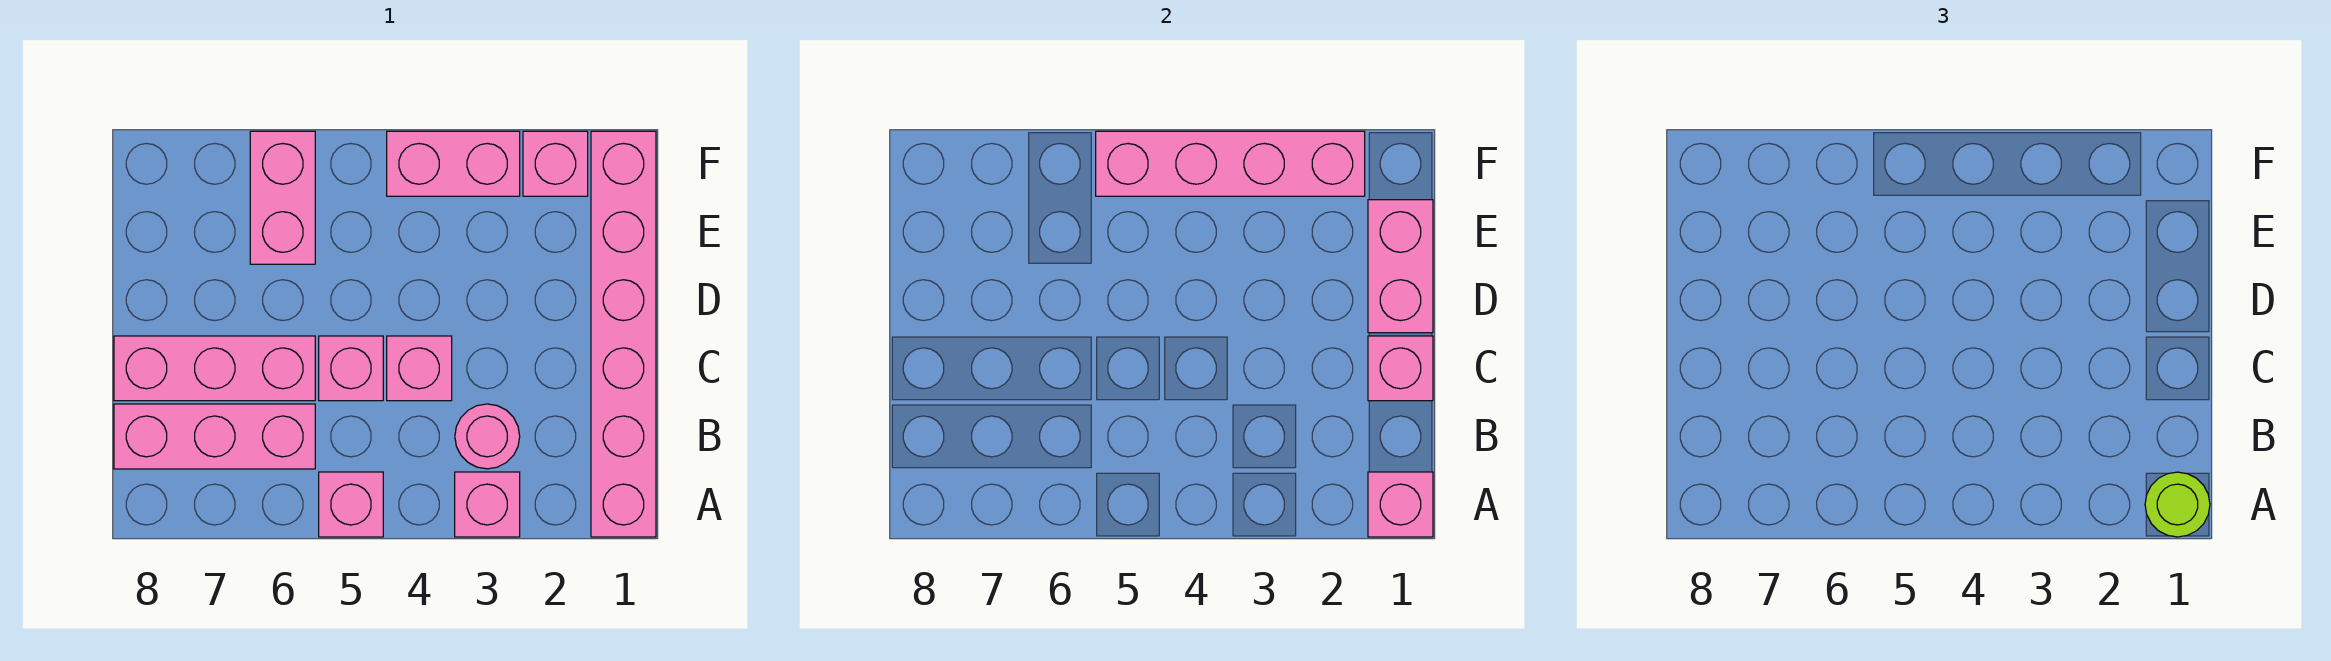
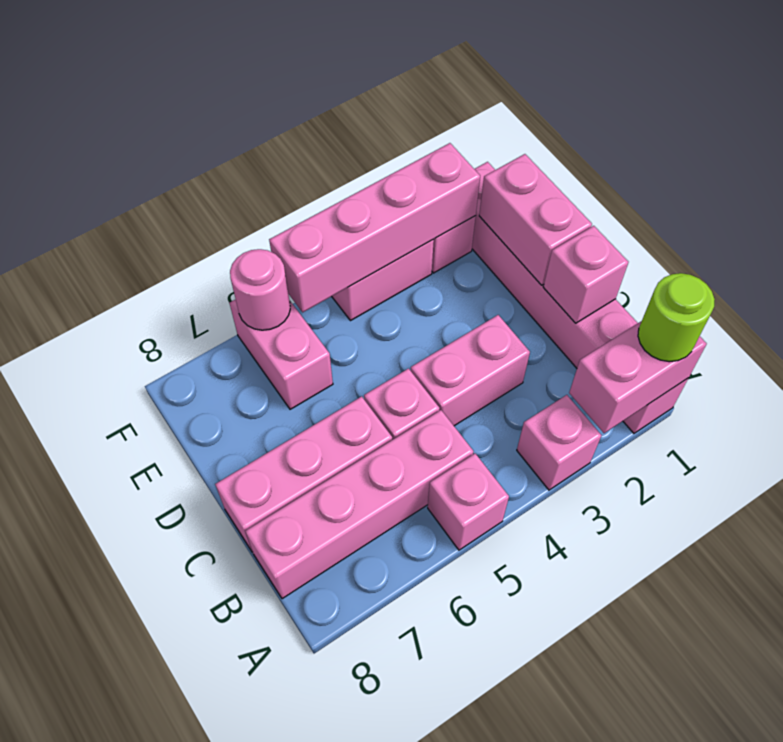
pink 1x1 brick [1368,472,1433,537] -> pink 1x2 brick [569,321,707,433]
pink 1x1 round brick [455,404,520,469] -> pink 1x1 round brick moved to [230,249,290,330]
pink 1x3 brick [114,404,315,469] -> pink 1x4 brick [245,410,474,599]
pink 1x1 brick [387,336,452,401] -> pink 1x2 brick [411,315,530,426]

